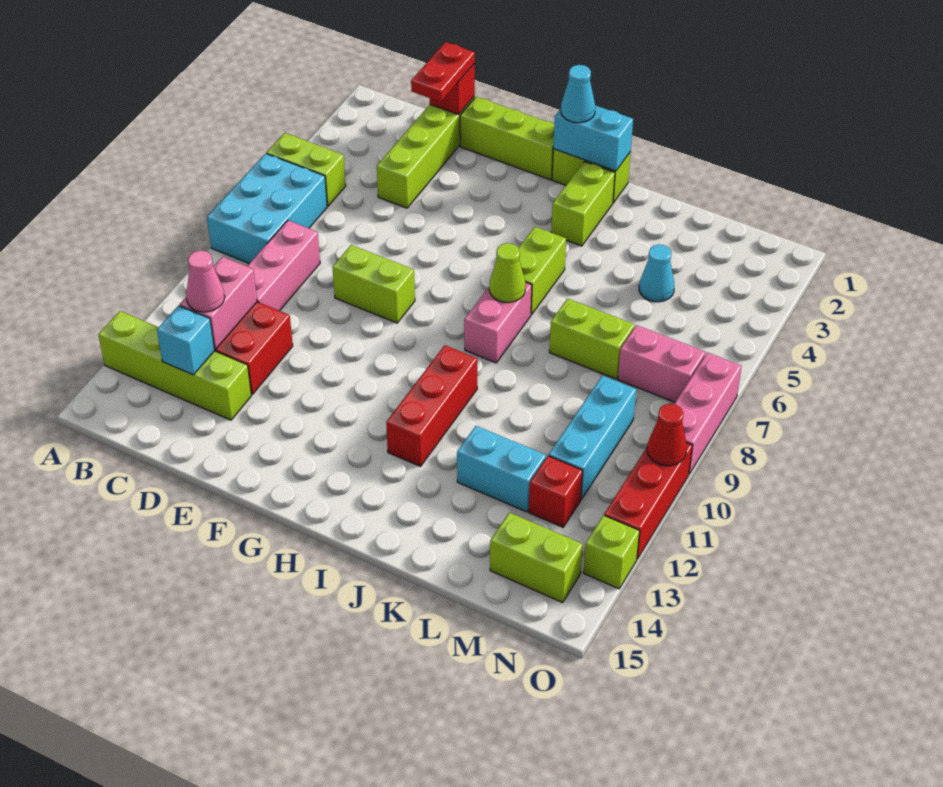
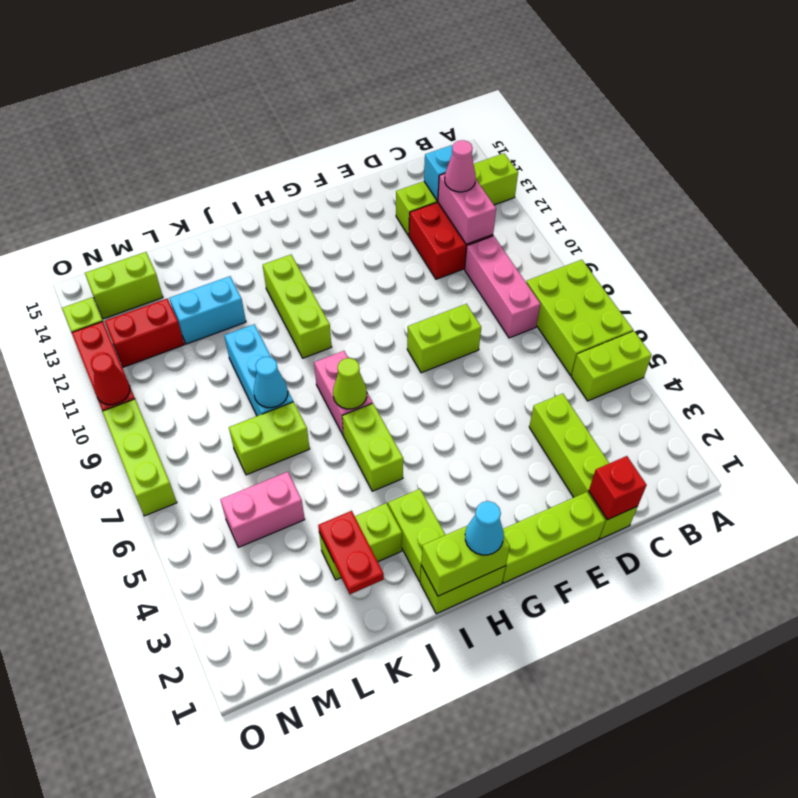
cyan 2x3 brick [207,154,327,263] -> lime 2x3 brick [526,260,633,375]
red 1x2 plate [411,42,475,102] -> red 1x2 plate moved to [318,511,384,594]
cyan 1x2 brick [553,105,633,171] -> lime 1x2 brick [421,526,510,596]
red 1x3 brick [386,345,477,466] -> lime 1x3 brick [263,255,332,358]
none -> lime 1x2 brick [319,503,402,580]
cyan 1x1 cone [639,244,674,302] -> cyan 1x1 cone moved to [253,357,288,408]
pink 1x2 brick [618,325,706,402] -> pink 1x2 brick moved to [220,472,305,547]
cyan 1x3 brick [549,376,636,499] -> cyan 1x3 brick moved to [224,324,293,416]
red 1x1 brick [529,456,583,527] -> red 1x2 brick [105,299,184,367]
pink 1x3 brick [675,353,742,474] -> lime 1x3 brick [102,399,177,516]

